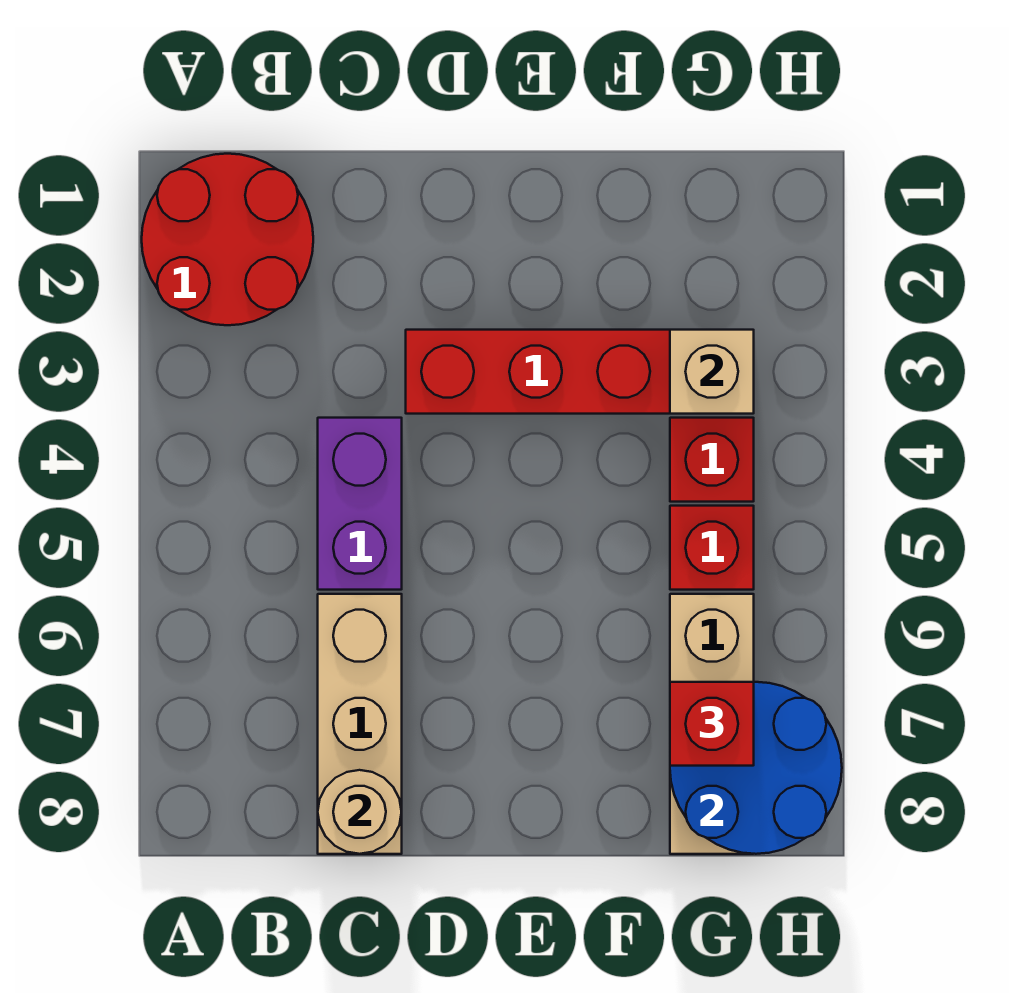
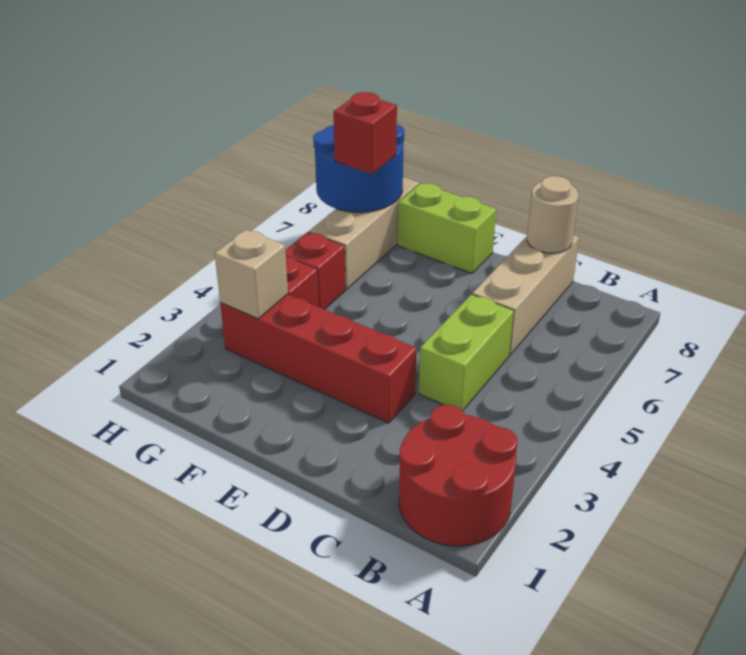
purple 1x2 brick [318,418,402,590] -> lime 1x2 brick [419,294,514,411]
none -> lime 1x2 brick [398,183,496,273]

